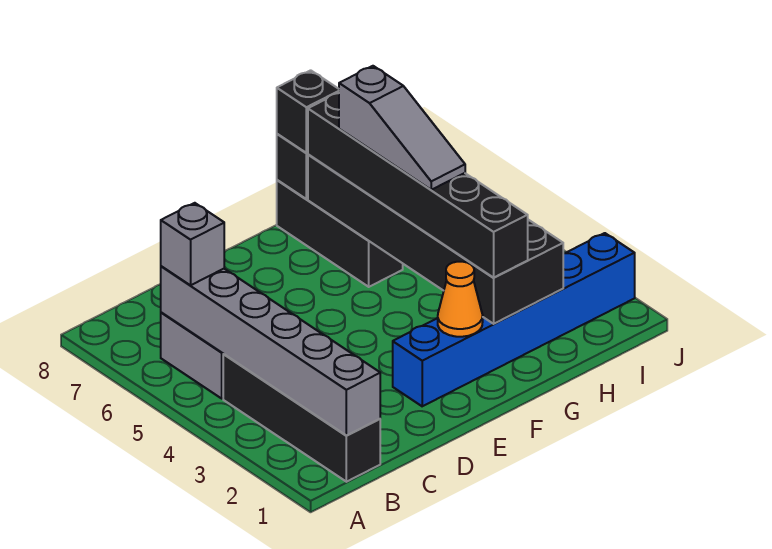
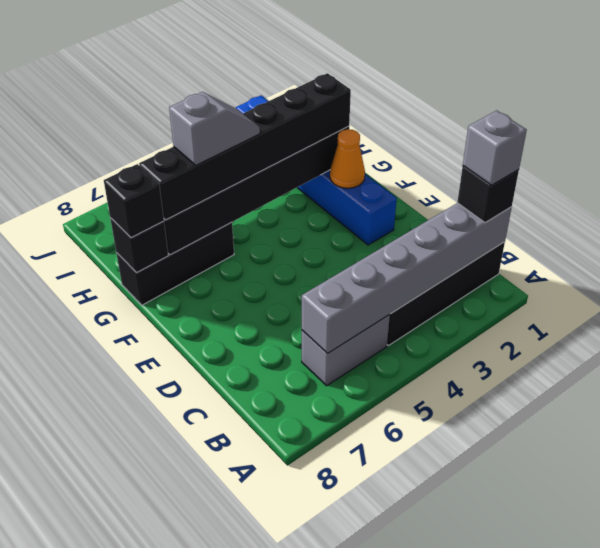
none -> black 1x1 brick [457,166,519,223]
grey 1x1 brick [161,203,224,285] -> grey 1x1 brick moved to [463,110,527,185]
grey 1x3 slope [339,66,465,190] -> grey 1x2 slope [169,92,260,165]

